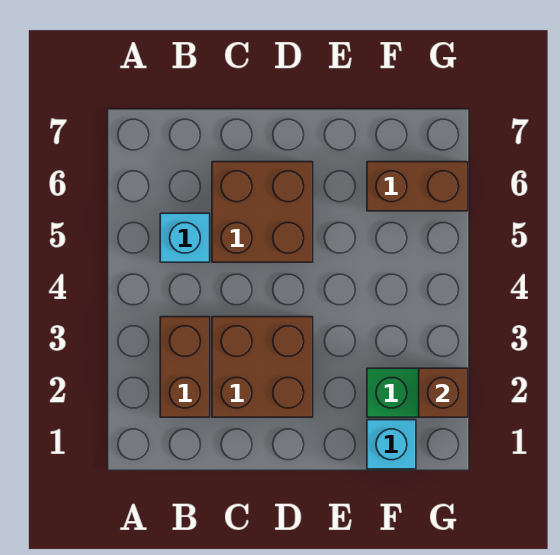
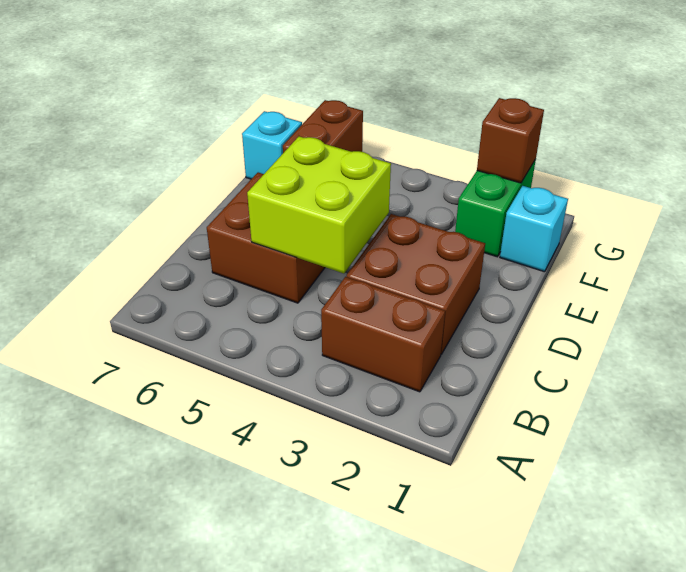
cyan 1x1 brick [160,213,210,262] -> cyan 1x1 brick moved to [242,111,302,179]
none -> lime 2x2 brick [247,136,391,273]

